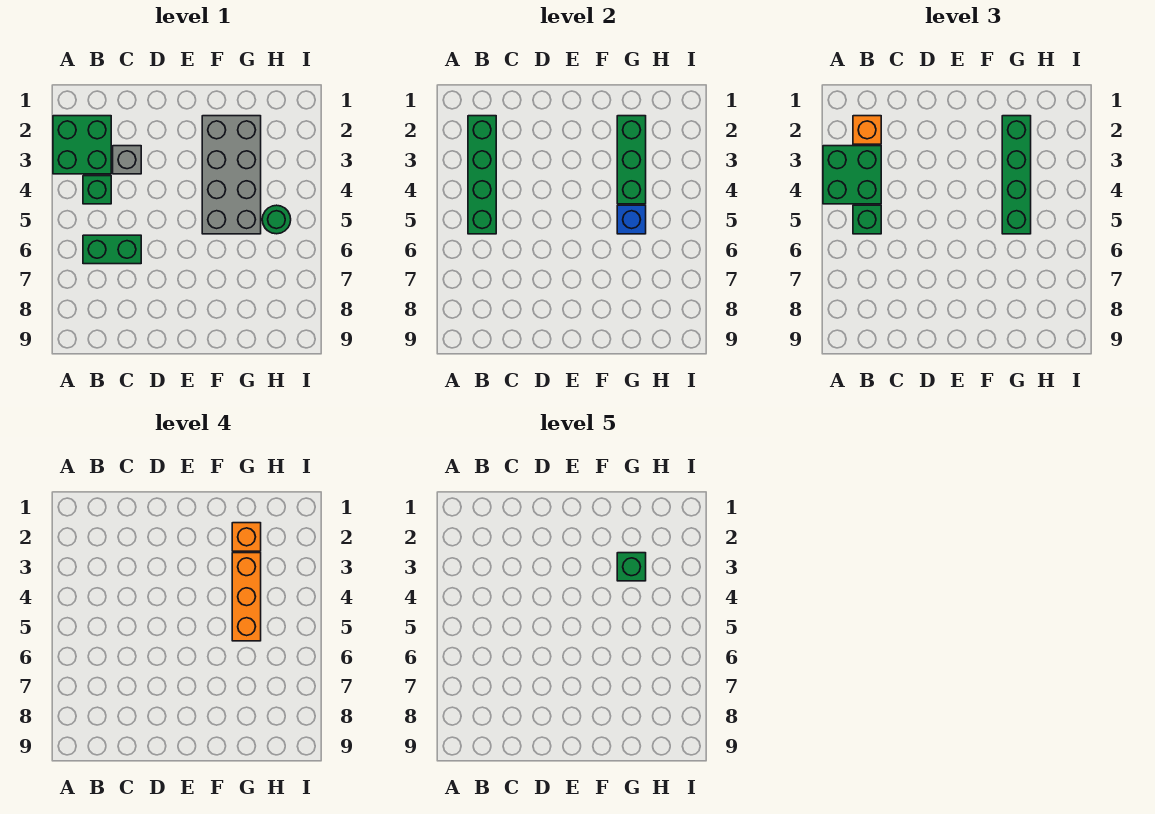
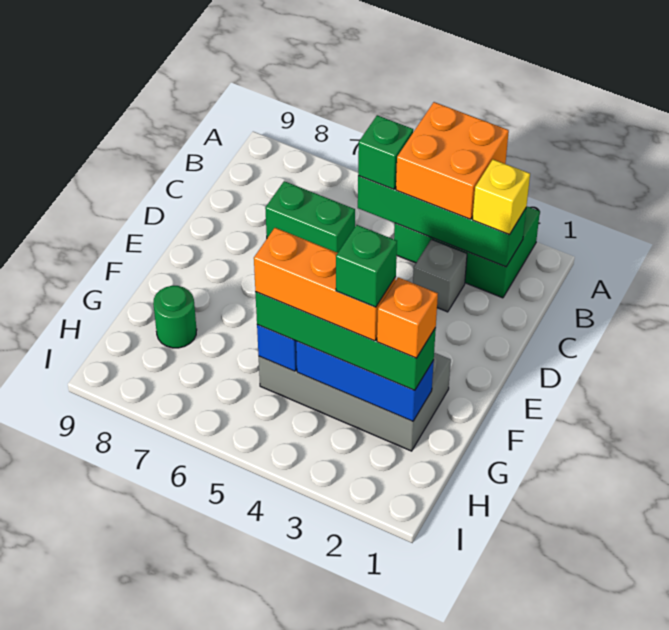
green 2x2 brick [823,146,881,204] -> orange 2x2 brick [396,102,509,219]
orange 1x1 brick [853,116,881,144] -> yellow 1x1 brick [473,160,530,235]
green 1x2 brick [83,235,141,264] -> green 1x2 brick turned to [265,181,355,253]
green 1x3 brick [617,116,646,204] -> blue 1x3 brick [296,341,434,421]
green 1x1 round brick [262,205,291,234] -> green 1x1 round brick moved to [153,286,197,348]

